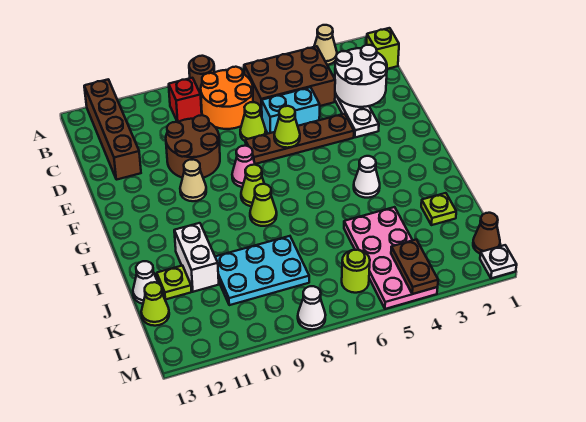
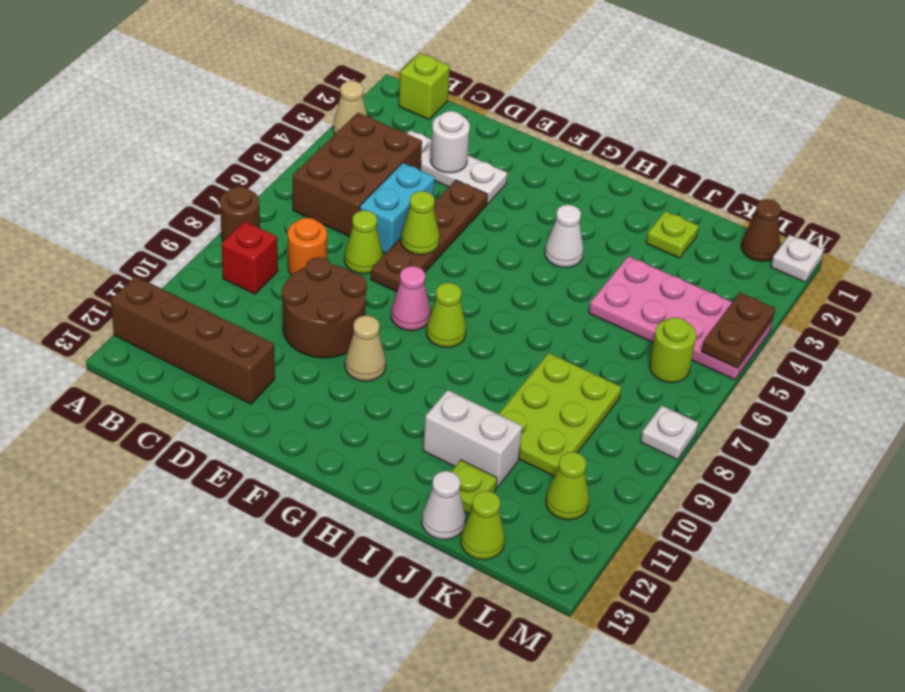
orange 2x2 round brick [201,67,253,129] -> orange 1x1 round brick [288,218,327,275]
white 2x2 round brick [335,45,387,107] -> white 1x1 round brick [430,111,470,173]
lime 1x1 cone [250,184,277,226] -> lime 1x1 cone moved to [546,452,589,520]
cyan 2x3 plate [215,236,309,305] -> lime 2x3 plate [499,353,622,477]
brown 1x2 plate [391,240,438,294] -> brown 1x2 plate turned to [701,293,775,368]
white 1x1 cone [298,286,325,330] -> white 1x1 plate [641,406,698,460]

